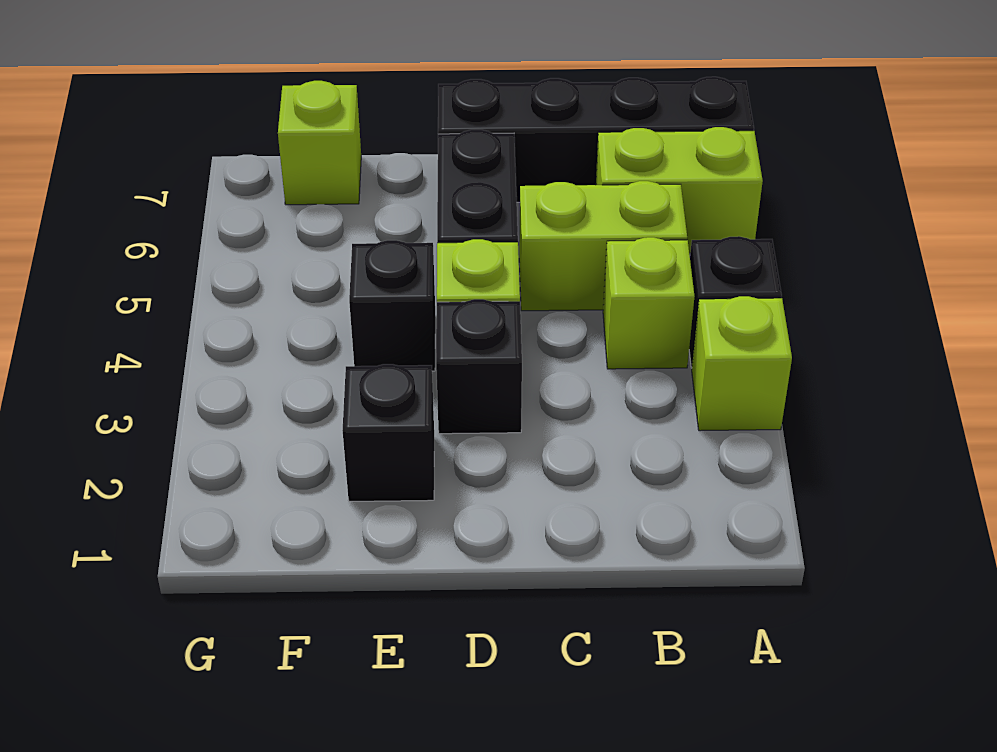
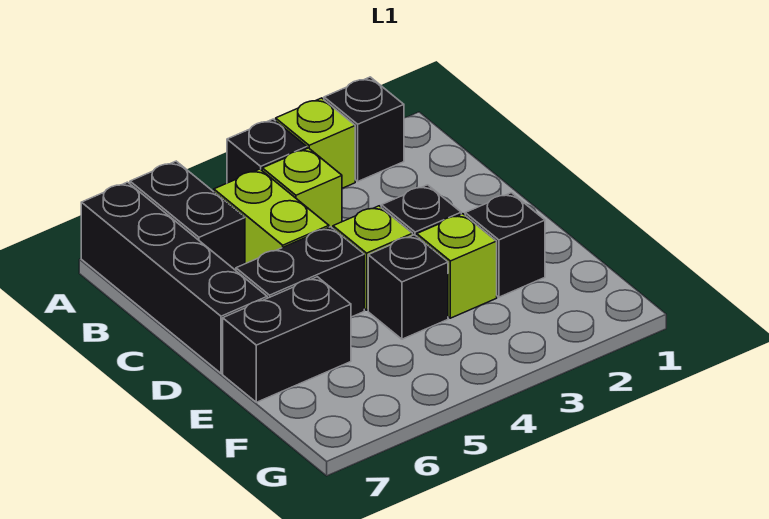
none -> black 1x1 brick [324,77,404,181]
lime 1x2 brick [596,127,763,253] -> black 1x2 brick [130,161,245,270]
none -> black 1x2 brick [223,277,351,402]
lime 1x1 brick [278,81,361,205] -> lime 1x1 brick moved to [417,214,497,318]

